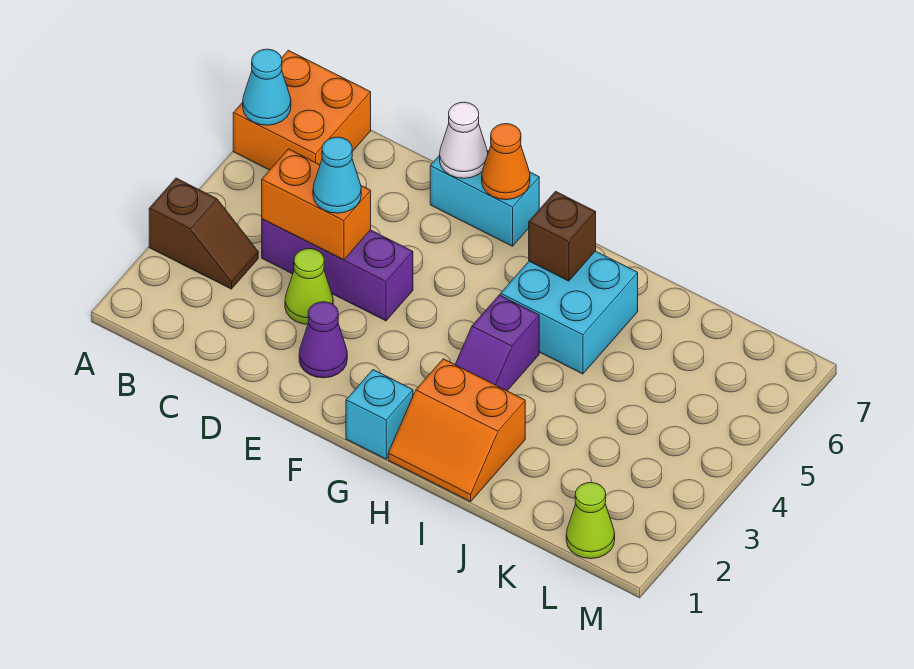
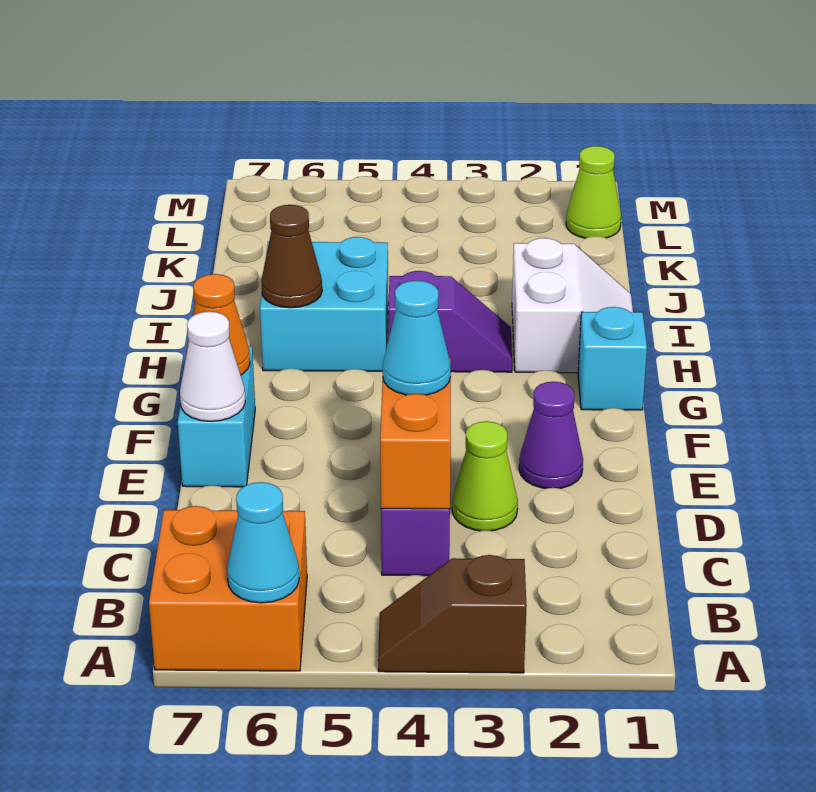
brown 1x2 slope [149,178,258,289] -> brown 1x2 slope turned to [378,555,527,673]
orange 2x2 slope [388,359,525,502] -> white 2x2 slope [512,238,633,373]
brown 1x1 brick [529,191,596,281] -> brown 1x1 cone [261,205,322,308]

